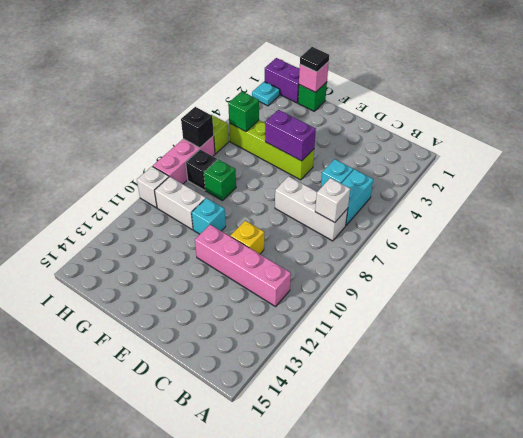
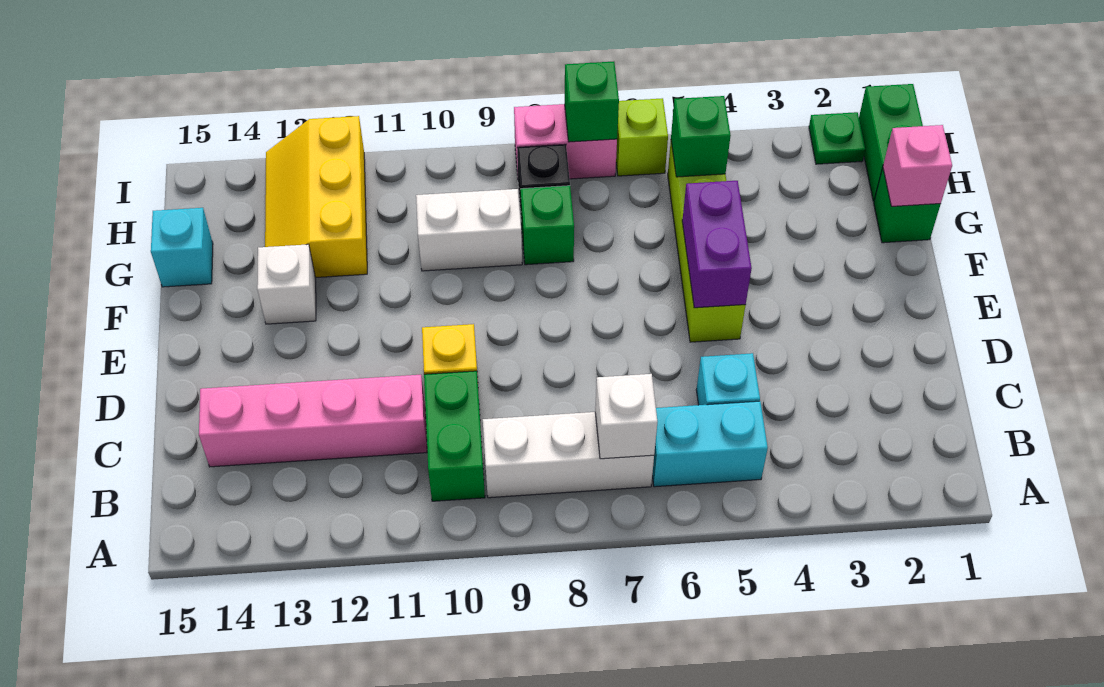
white 1x3 brick [275,176,348,241] -> white 1x3 brick turned to [483,412,654,498]
none -> green 1x2 brick [424,371,485,501]
pink 1x4 brick [195,225,291,307] -> pink 1x4 brick turned to [199,375,427,467]
cyan 1x1 brick [192,198,226,234] -> cyan 1x1 brick moved to [151,208,213,287]
black 1x1 tile [300,47,329,72] -> none
white 1x2 brick [155,177,206,230] -> white 1x2 brick turned to [416,189,522,271]
none -> yellow 2x3 slope [265,116,367,278]
purple 1x2 brick [265,58,300,103] -> green 1x2 brick [859,84,923,201]
cyan 1x1 plate [252,82,280,106] -> green 1x1 plate [809,112,865,164]
pink 1x3 brick [153,136,215,184] -> pink 1x2 brick [514,104,617,179]
black 1x1 brick [181,107,214,148] -> green 1x1 brick [565,62,619,142]
white 1x1 brick [137,166,169,208] -> white 1x1 brick moved to [257,244,316,324]

